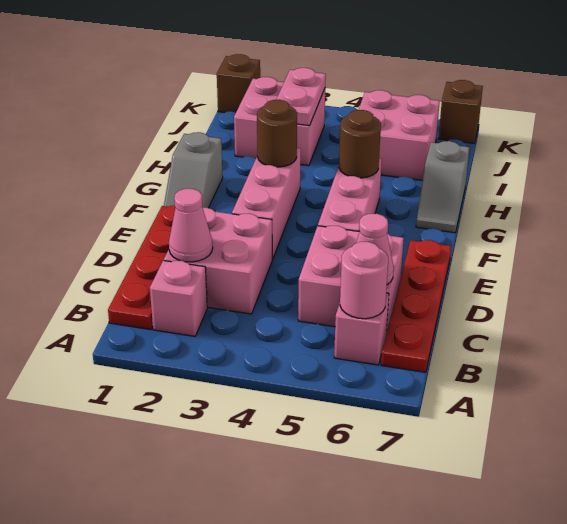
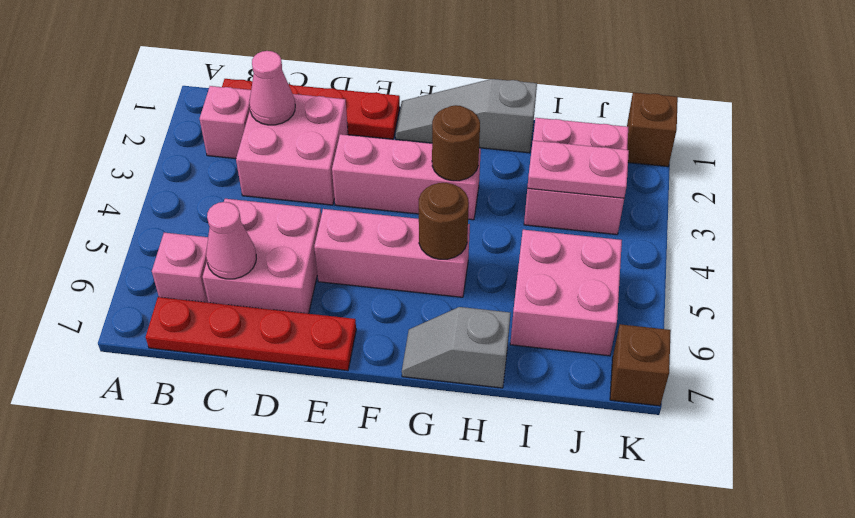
pink 1x1 round brick [340,242,388,319] -> none
grey 1x2 slope [164,132,223,208] -> grey 1x3 slope [396,79,537,153]

